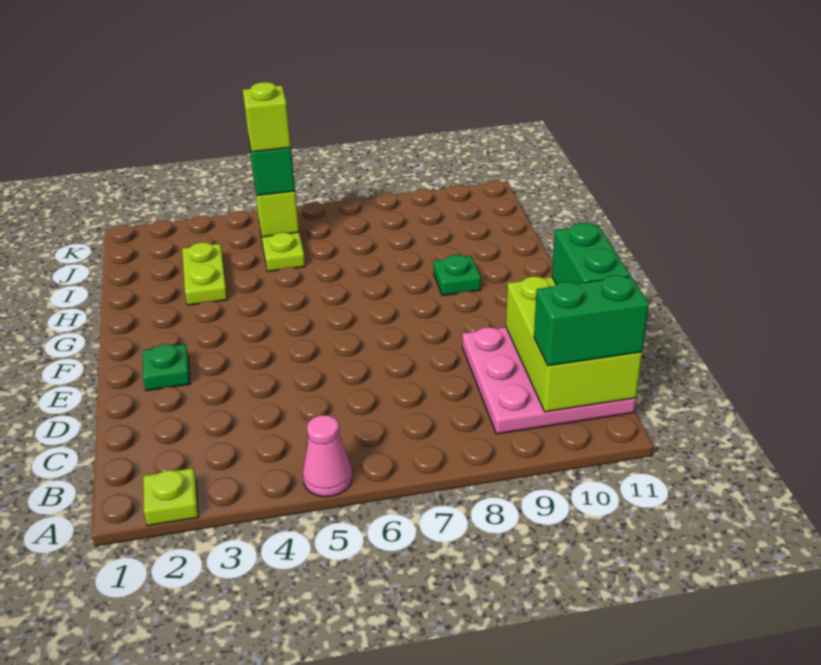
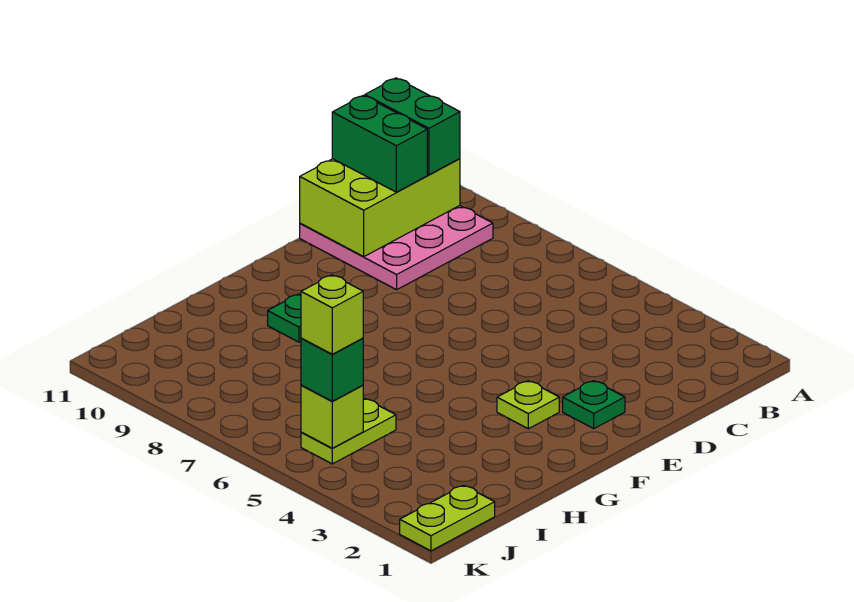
lime 1x1 plate [143,468,199,526] -> lime 1x1 plate moved to [497,381,559,429]
pink 1x1 cone [303,415,352,497] -> none
green 1x2 brick [552,223,630,284] -> green 1x2 brick turned to [332,95,427,192]
lime 1x2 plate [182,242,227,305] -> lime 1x2 plate moved to [400,485,495,551]

